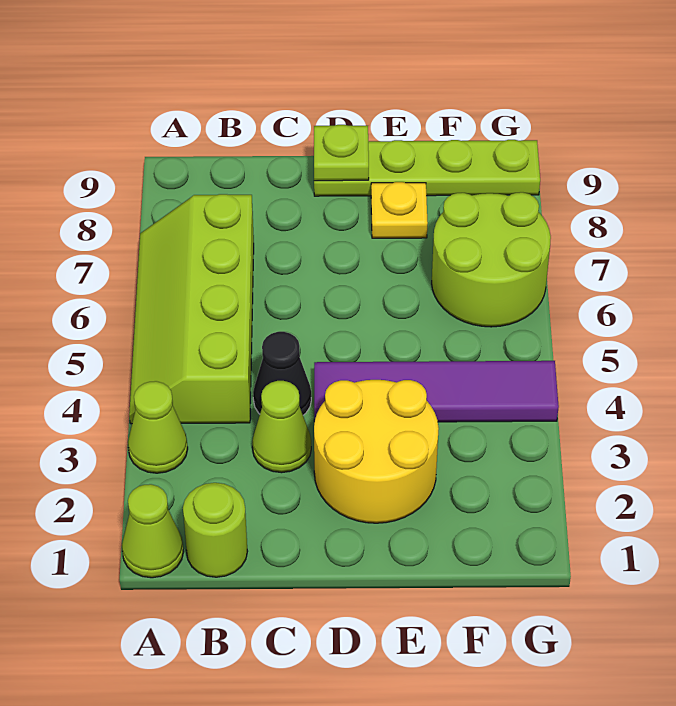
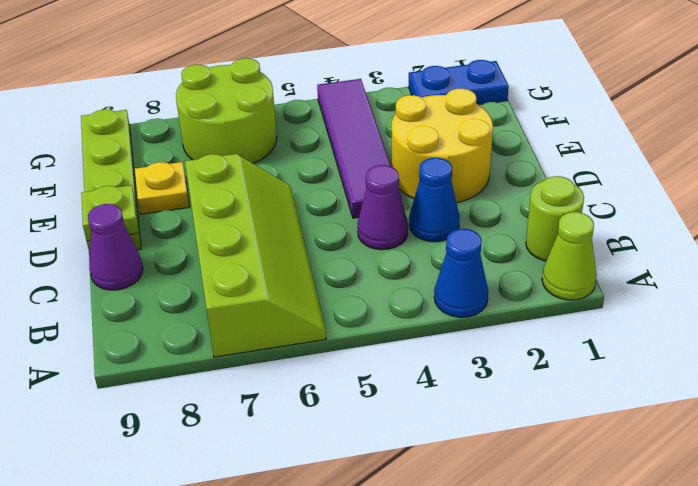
lime 1x1 cone [128,381,188,473] -> blue 1x1 cone [434,229,488,317]
lime 2x4 slope [129,194,254,424] -> lime 2x4 slope turned to [185,154,326,357]
lime 1x1 cone [252,381,311,473] -> blue 1x1 cone [409,158,460,242]
black 1x1 cone [253,332,311,415] -> purple 1x1 cone [358,165,408,250]
none -> purple 1x1 cone [88,204,143,290]
none -> blue 1x2 plate [409,60,509,105]

